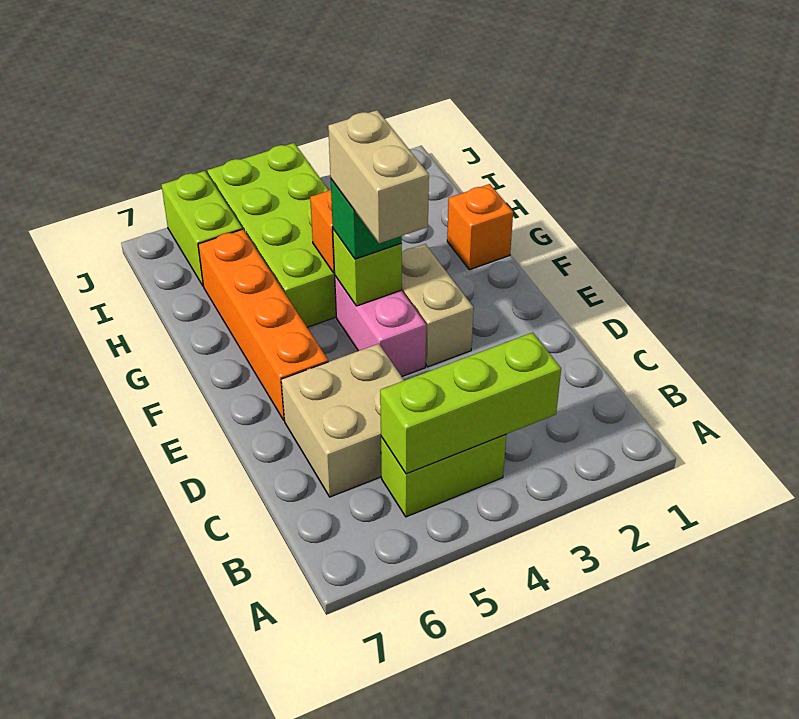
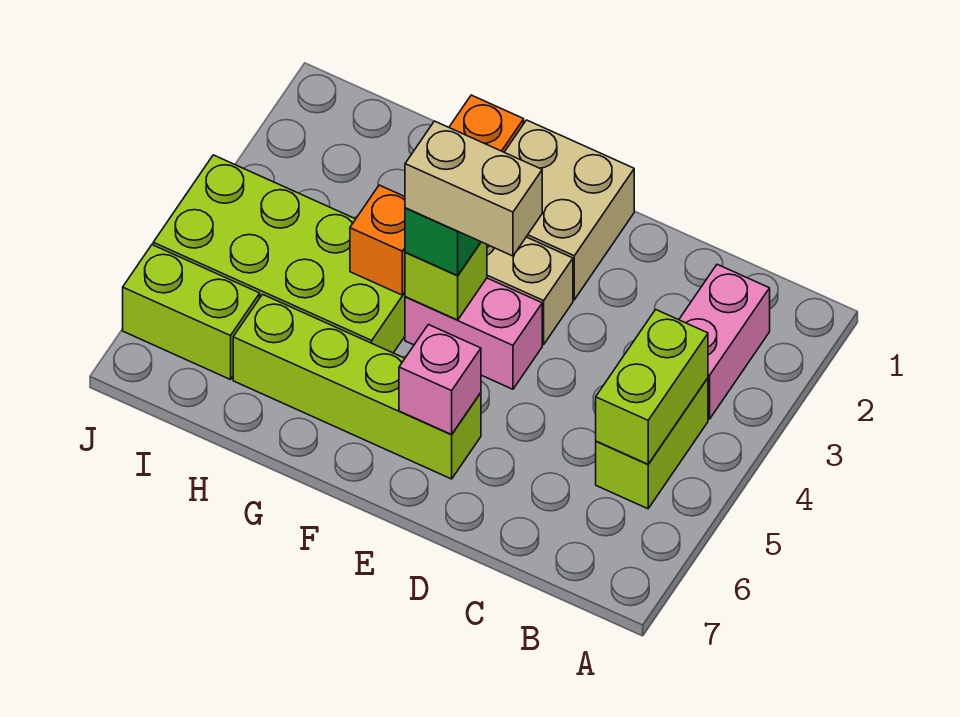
none -> pink 1x2 brick [679,264,770,419]
lime 1x3 brick [380,333,561,474] -> lime 1x2 brick [596,310,708,464]
tan 2x2 brick [281,344,404,497] -> tan 2x2 brick moved to [504,120,634,300]
orange 1x4 brick [198,229,328,421] -> lime 1x4 brick [233,294,481,479]
none -> pink 1x1 brick [399,325,481,434]

